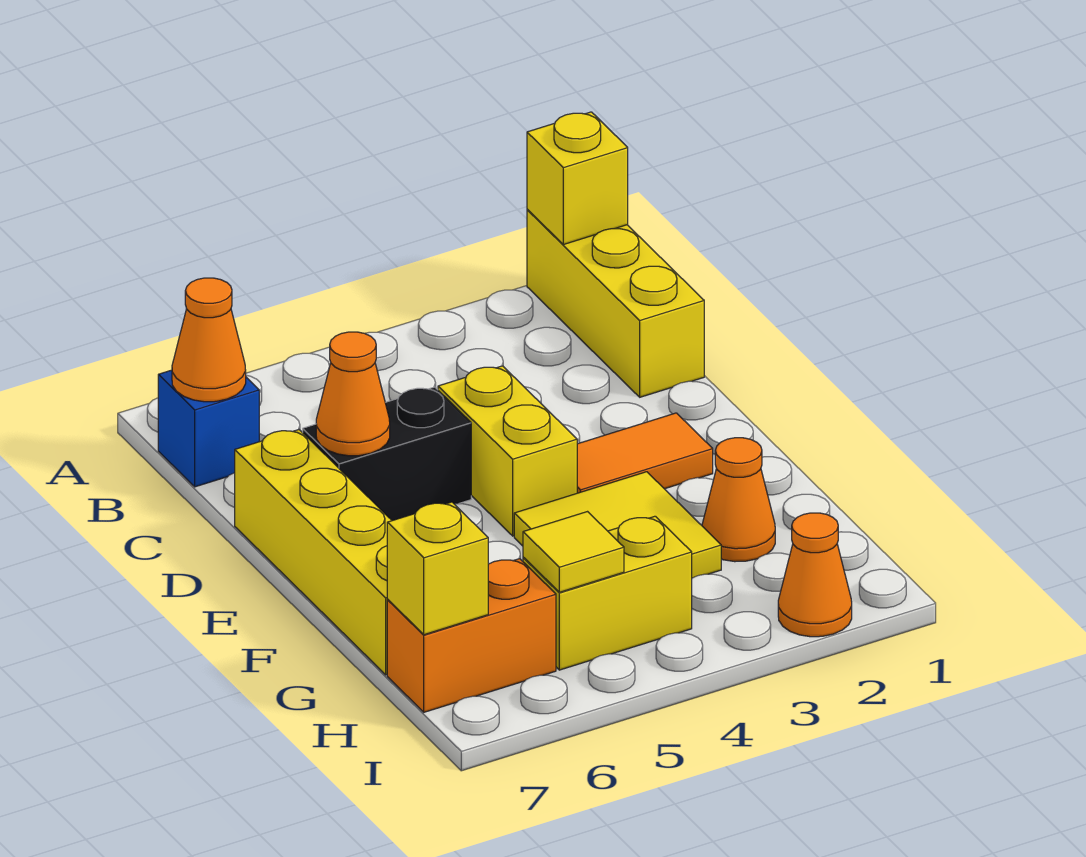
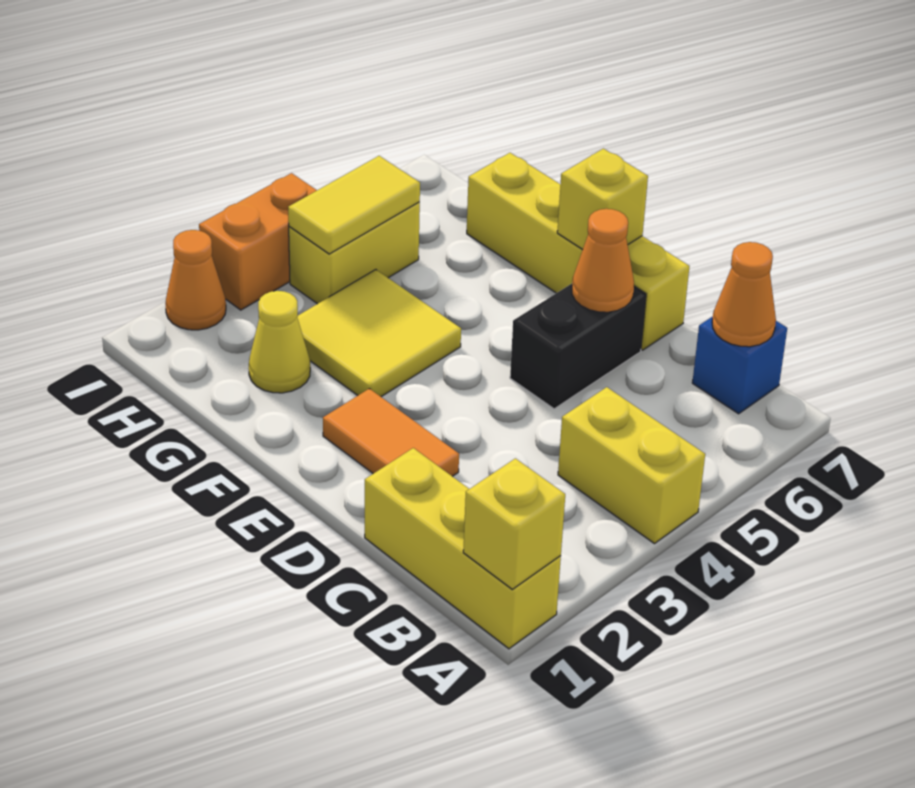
yellow 1x2 brick [438,366,577,536] -> yellow 1x2 brick moved to [558,387,705,544]
orange 1x2 tile [577,413,713,493] -> orange 1x2 tile turned to [323,389,459,476]
orange 1x1 cone [702,438,775,562] -> yellow 1x1 cone [249,291,310,393]
yellow 1x1 tile [523,512,624,592] -> yellow 1x2 tile [288,156,420,254]
orange 1x2 brick [387,559,556,712] -> orange 1x2 brick moved to [199,173,317,310]
yellow 1x1 brick [387,502,488,635] -> yellow 1x1 brick moved to [557,149,648,250]

